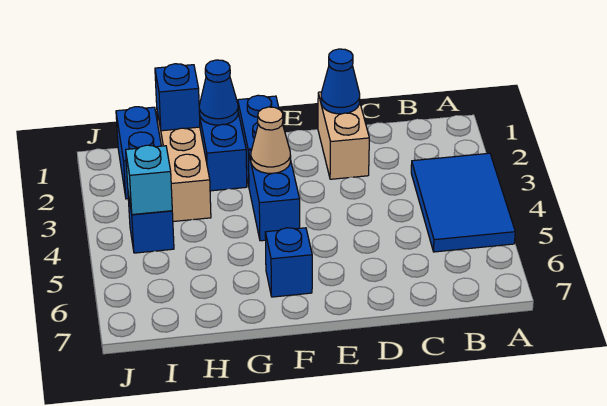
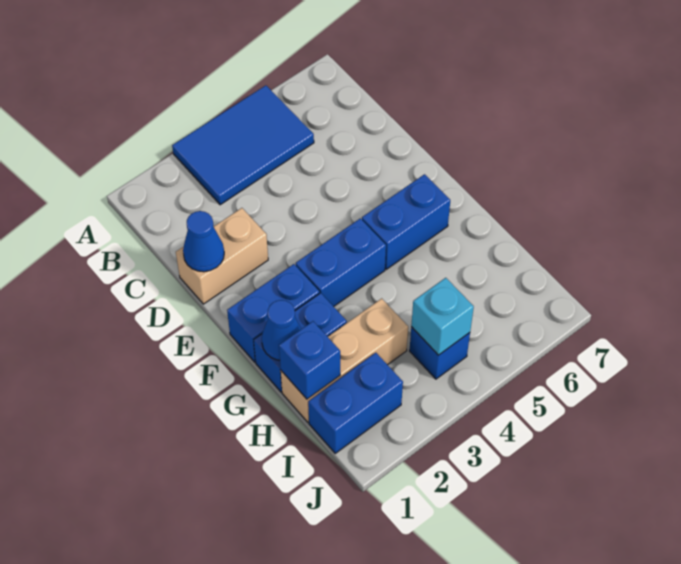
tan 1x1 cone [251,107,291,173] -> none
blue 1x1 brick [265,228,312,297] -> blue 1x2 brick [362,174,450,269]

